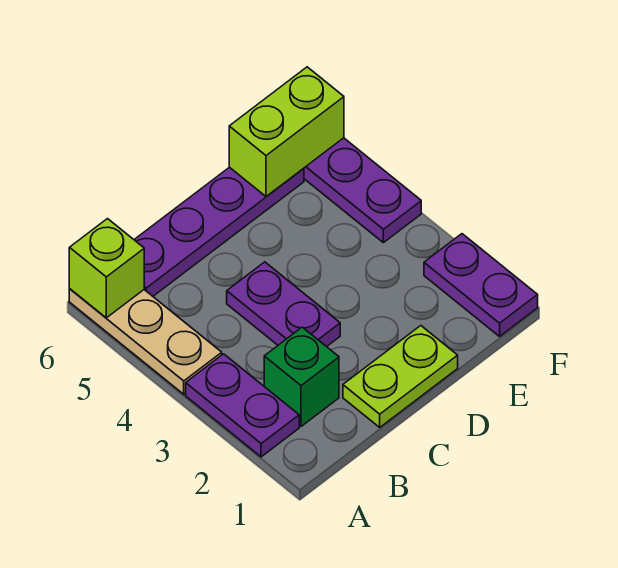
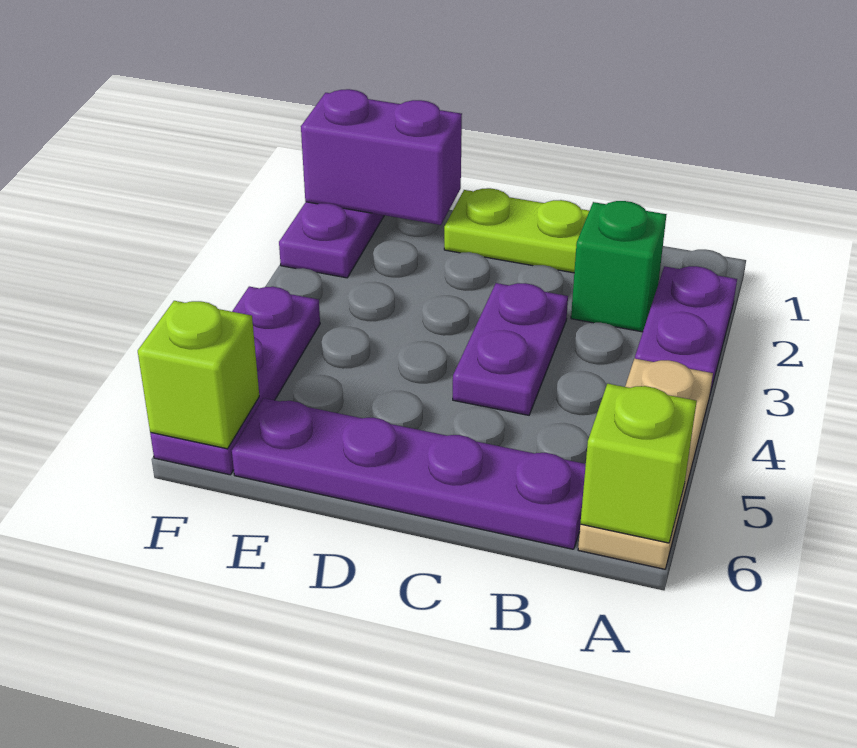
none -> purple 1x2 brick [301,89,462,225]
lime 1x2 brick [229,67,344,196] -> lime 1x1 brick [138,301,259,449]

